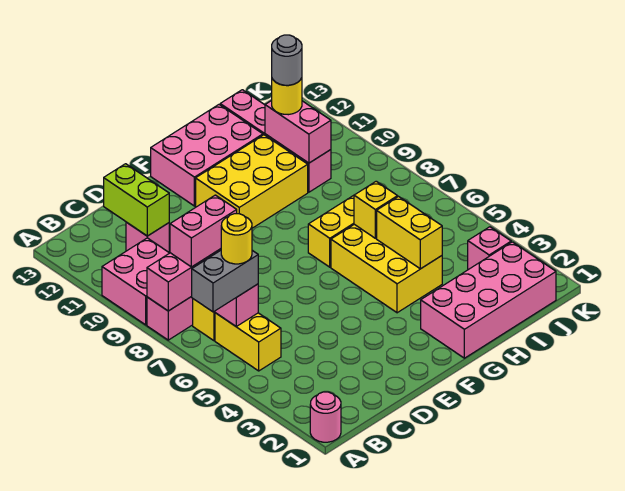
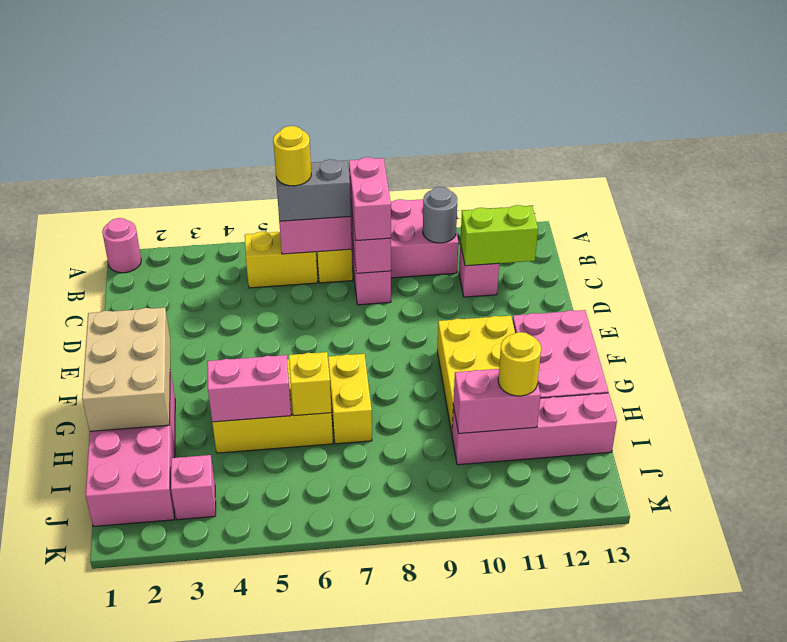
grey 1x2 brick [191,250,258,312] -> grey 1x2 brick turned to [276,159,351,221]
none -> tan 2x3 brick [82,308,170,431]
yellow 1x2 brick [377,197,442,269] -> pink 1x2 brick [207,355,291,422]
grey 1x1 round brick [272,35,302,85] -> grey 1x1 round brick moved to [423,187,457,243]

